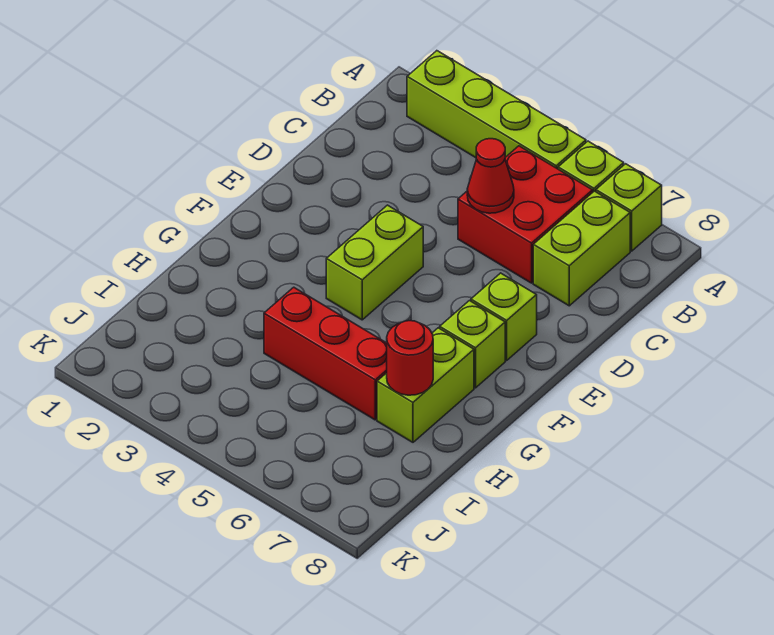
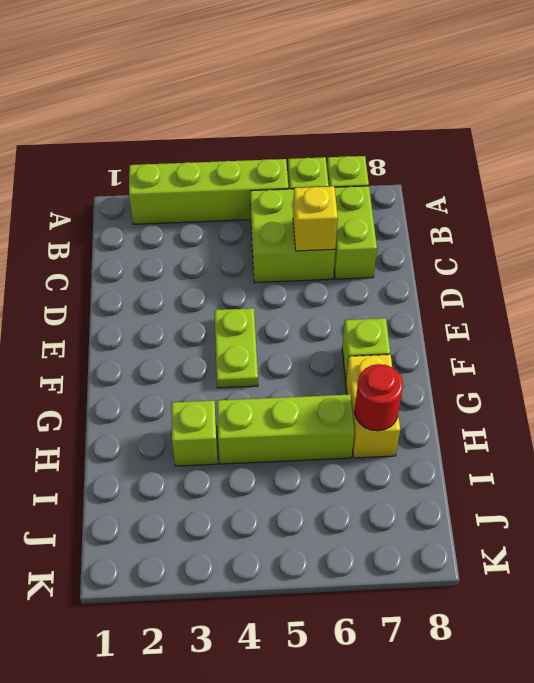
red 2x2 brick [458,146,593,283] -> lime 2x2 brick [250,189,335,283]
red 1x1 cone [467,139,514,213] -> none
none -> yellow 1x1 brick [293,186,338,251]
lime 1x2 brick [326,205,423,320] -> lime 1x2 plate [214,308,258,388]
lime 1x1 brick [471,273,537,360] -> lime 1x1 brick moved to [171,401,218,466]
lime 1x2 brick [377,328,474,442] -> yellow 1x2 brick [346,355,400,458]
red 1x3 brick [264,287,387,420] -> lime 1x3 brick [217,395,354,464]

